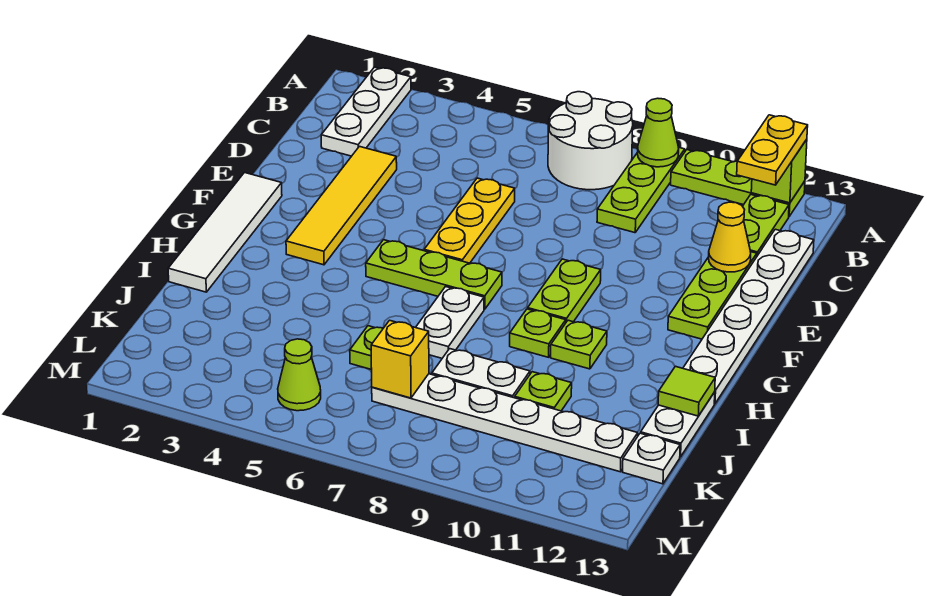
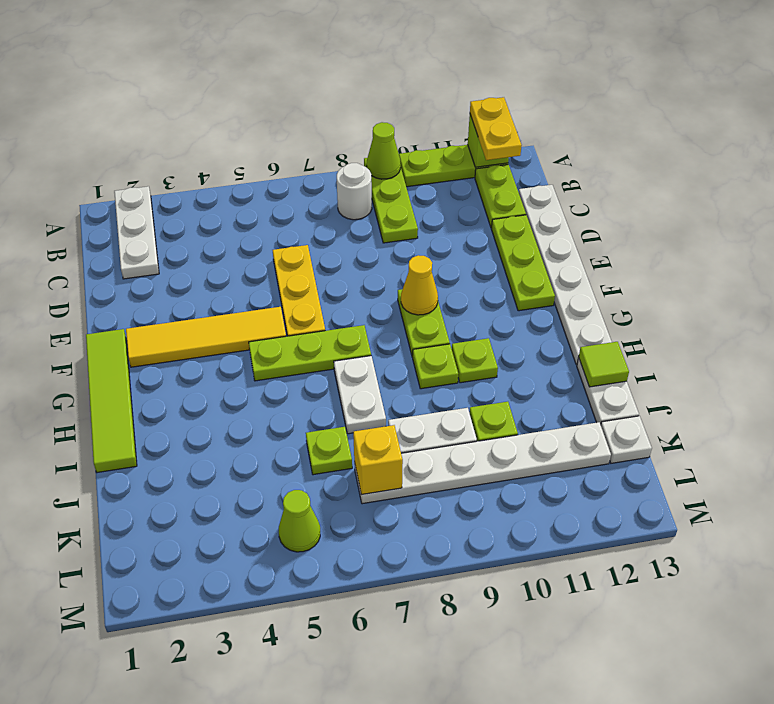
white 2x2 round brick [548,92,633,190] -> white 1x1 round brick [337,163,372,220]
yellow 1x4 tile [286,146,397,265] -> yellow 1x4 tile turned to [126,307,286,367]
yellow 1x1 cone [709,202,751,272] -> yellow 1x1 cone moved to [401,255,438,315]
white 1x4 tile [168,173,282,292] -> lime 1x4 tile [86,329,137,473]

